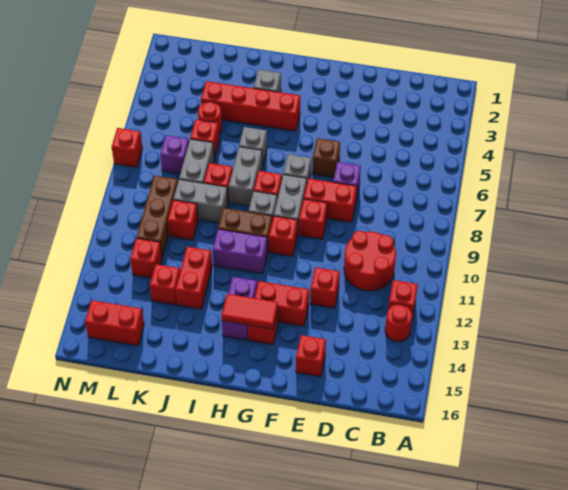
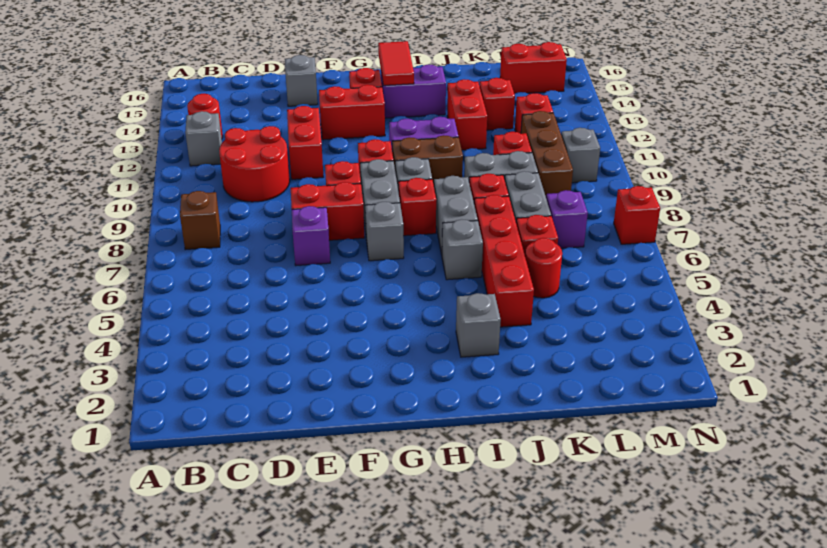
red 1x1 brick [388,280,418,318] -> grey 1x1 brick [185,111,222,166]
red 1x1 brick [310,267,340,308] -> red 1x2 brick [287,106,323,179]
red 1x1 brick [296,335,326,377] -> grey 1x1 brick [285,55,318,106]
brown 1x1 brick [312,138,340,177] -> brown 1x1 brick moved to [180,191,220,250]
red 1x2 tile [221,294,278,329] -> red 1x2 tile turned to [378,41,414,86]
red 1x4 brick [201,81,300,131] -> red 1x4 brick turned to [474,195,534,327]
purple 1x2 brick [222,277,257,340] -> purple 1x2 brick turned to [381,64,446,118]
none -> grey 1x1 brick [561,128,600,183]

